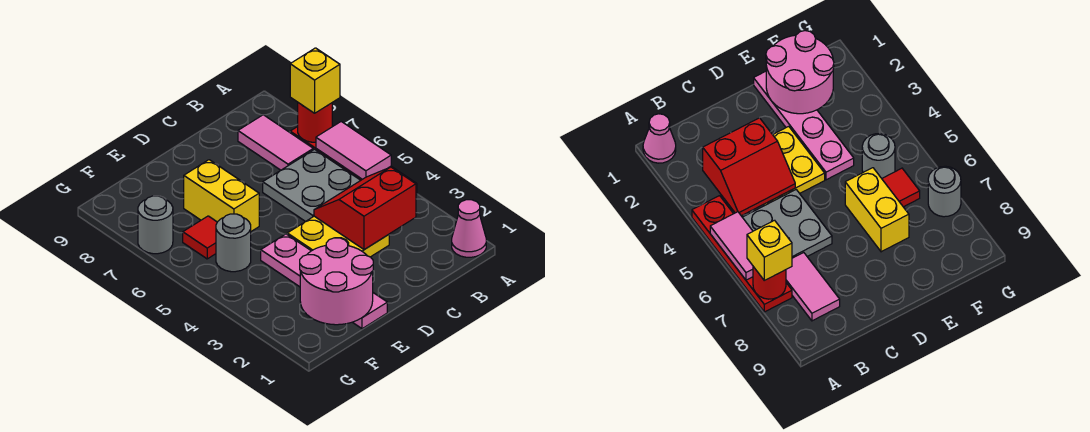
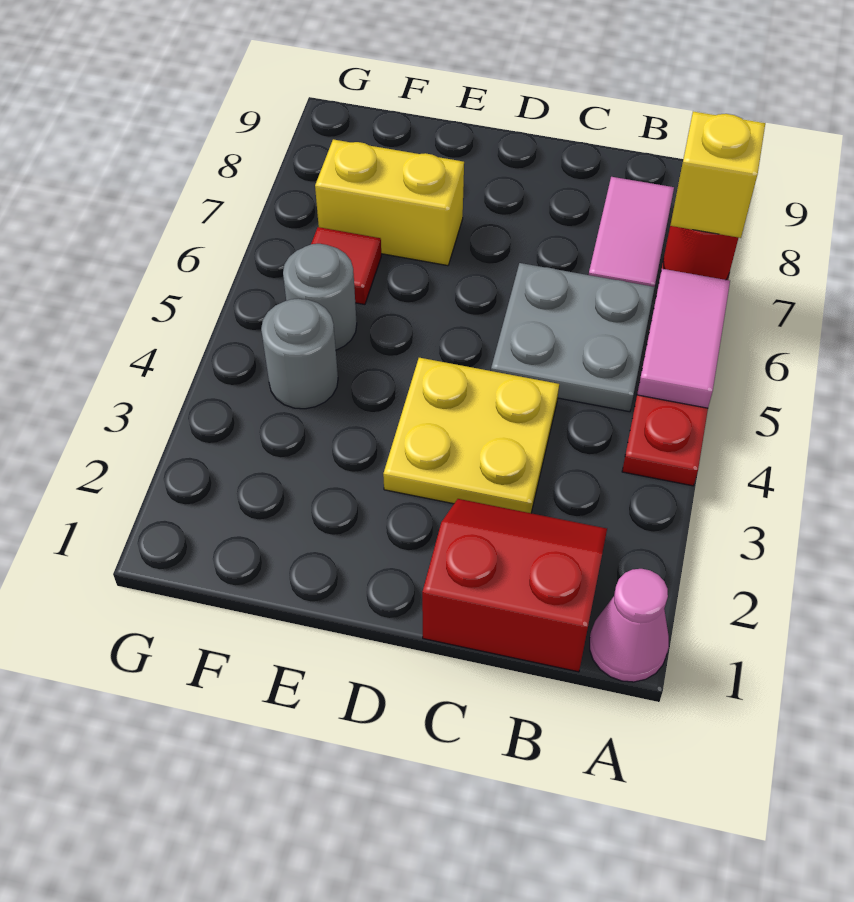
red 2x2 slope [314,167,416,250] -> red 2x2 slope moved to [422,499,607,672]
pink 1x4 plate [261,234,387,329] -> none
pink 2x2 round brick [300,238,373,325] -> none
yellow 1x2 brick [184,160,259,231] -> yellow 1x2 brick turned to [315,139,464,266]
grey 1x1 round brick [138,196,173,254] -> grey 1x1 round brick moved to [261,299,338,409]

